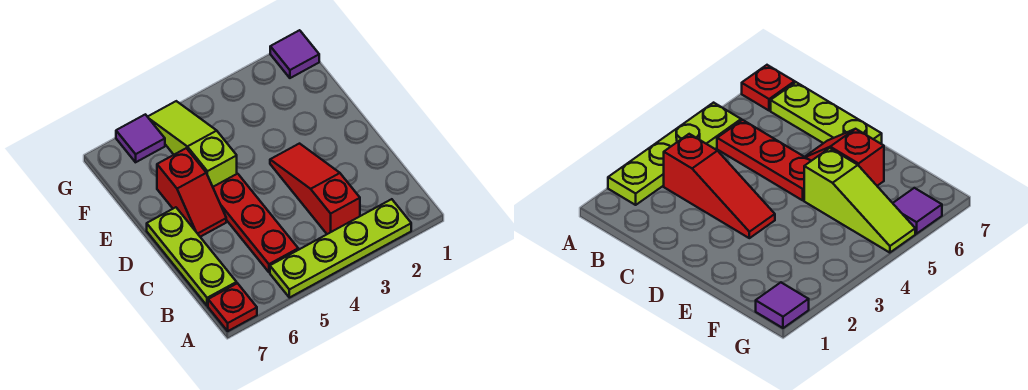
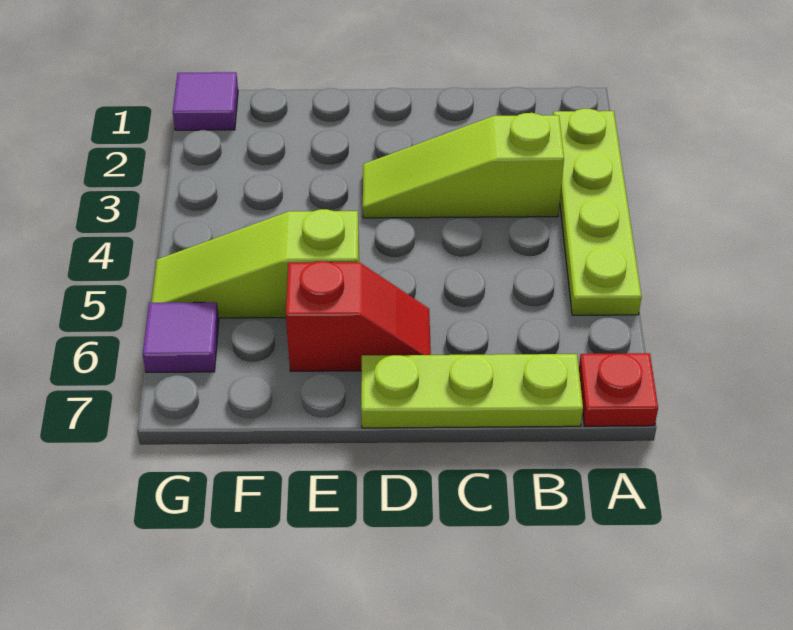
red 1x3 slope [270,144,360,234] -> lime 1x3 slope [363,113,564,218]
red 1x3 plate [213,174,298,272] -> none

